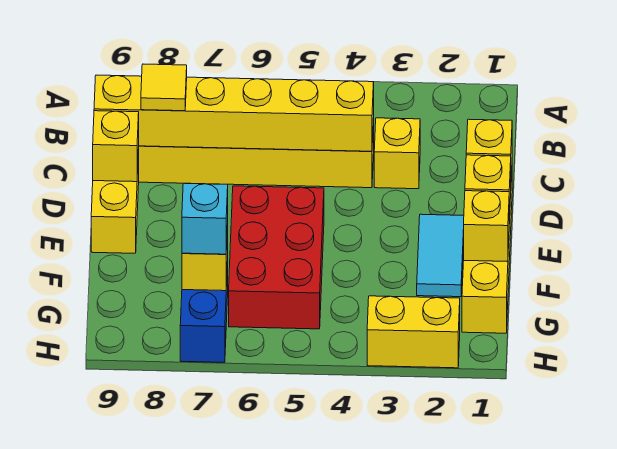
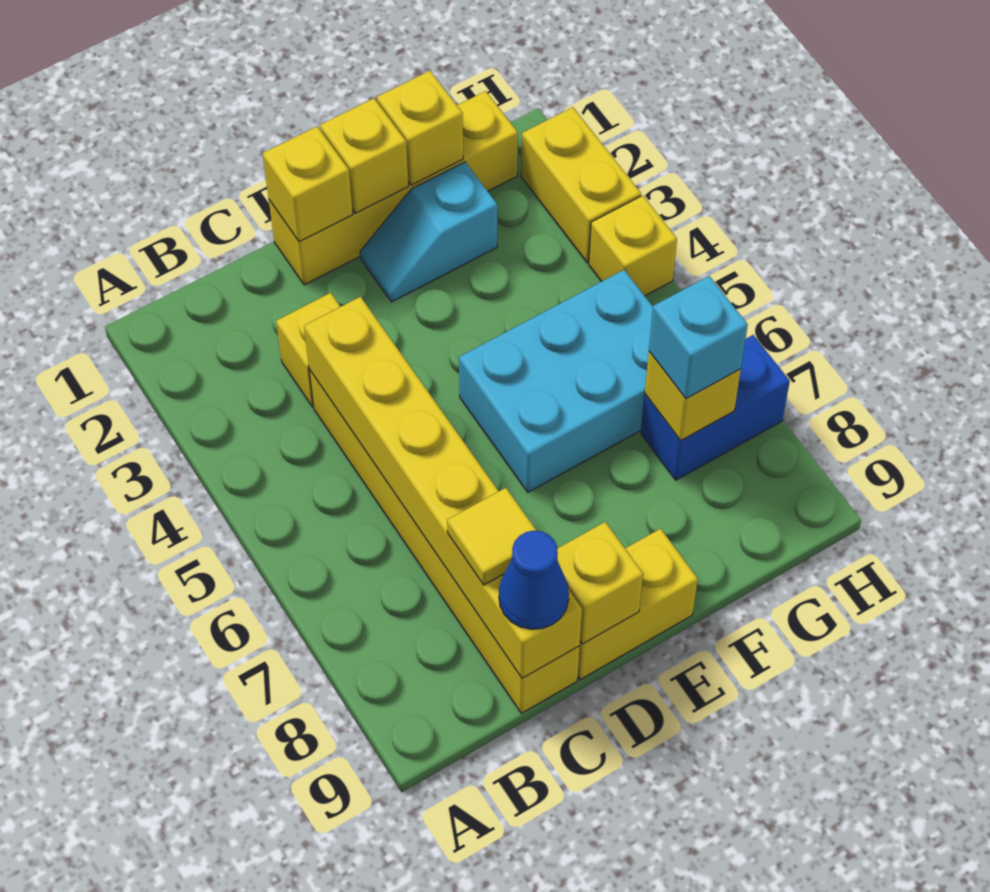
none -> blue 1x1 cone [499,531,569,629]
cyan 1x2 tile [417,214,464,297] -> cyan 1x2 slope [360,162,497,302]
red 2x3 brick [229,186,324,329] -> cyan 2x3 brick [459,270,653,492]
none -> yellow 1x1 brick [589,195,677,296]

